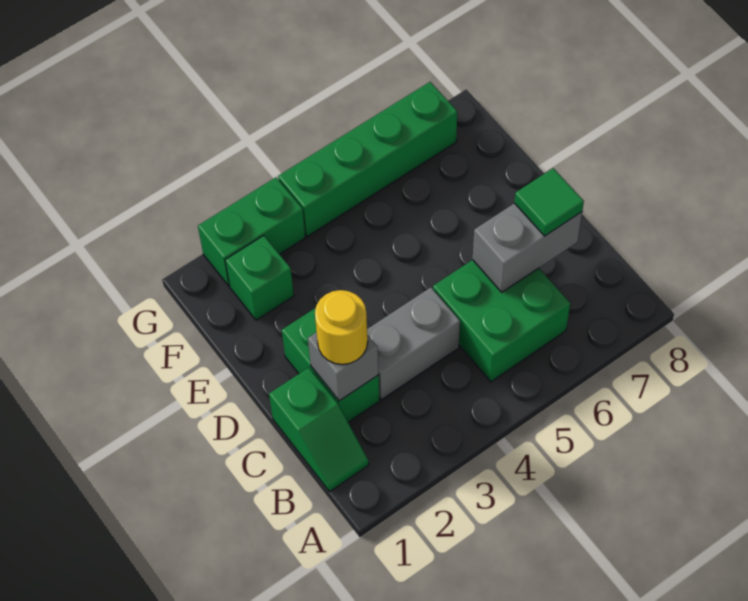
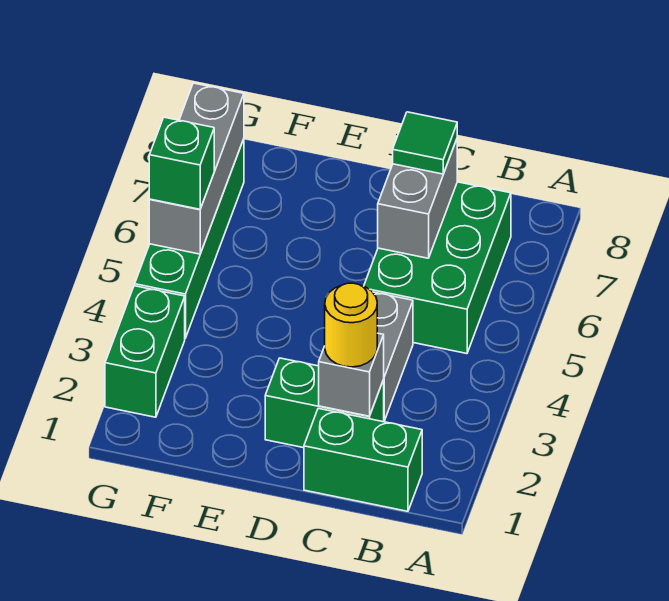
green 1x2 slope [269,368,369,491] -> green 1x2 brick [304,408,422,511]
green 2x2 brick [433,260,570,382] -> green 2x3 brick [364,182,511,354]
green 1x1 brick [225,236,294,320] -> green 1x1 brick moved to [149,117,214,209]
none -> grey 1x3 brick [149,83,244,254]

